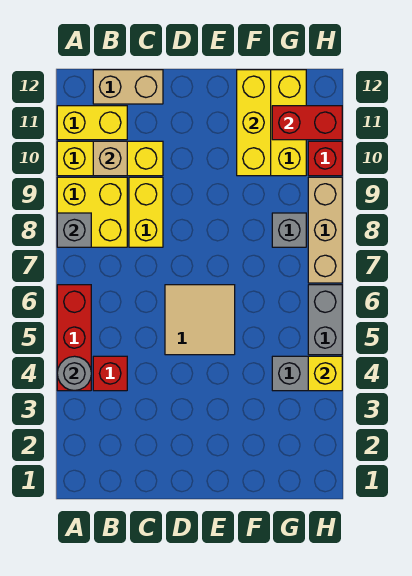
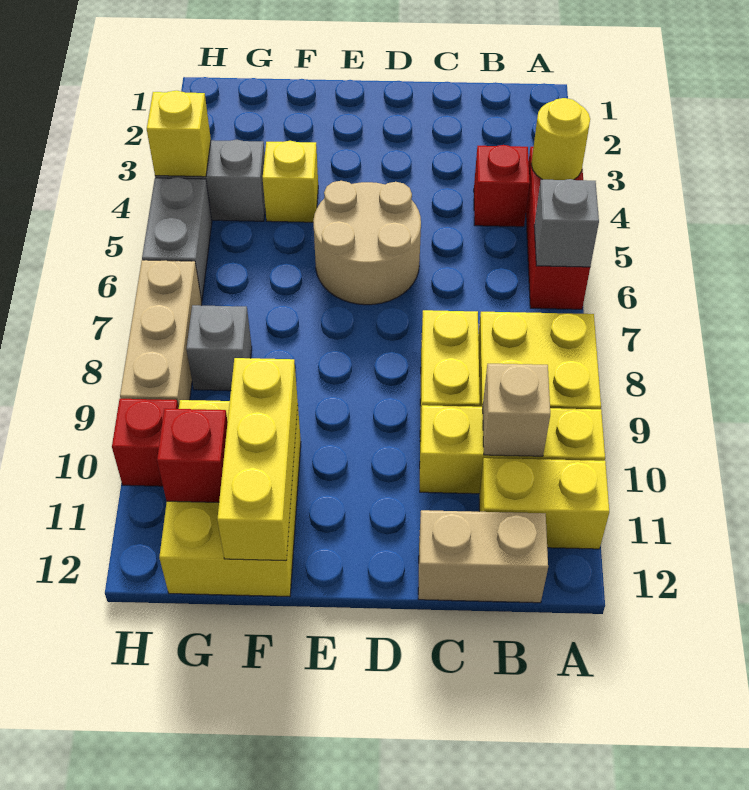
grey 1x1 round brick [57,356,91,391] -> yellow 1x1 round brick [531,98,590,180]
grey 1x1 brick [57,213,91,247] -> grey 1x1 brick moved to [534,179,599,267]
tan 2x2 tile [165,285,235,355] -> tan 2x2 round brick [313,181,421,305]
none -> yellow 1x1 brick [263,141,318,222]
red 1x2 brick [272,106,342,140] -> red 1x1 brick [157,409,228,502]

